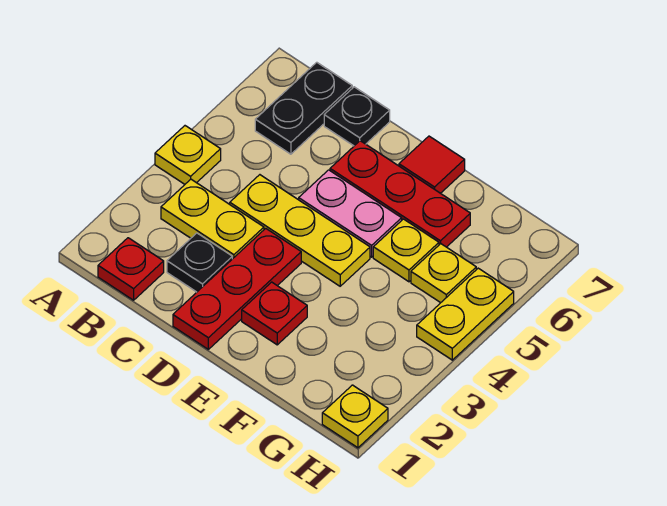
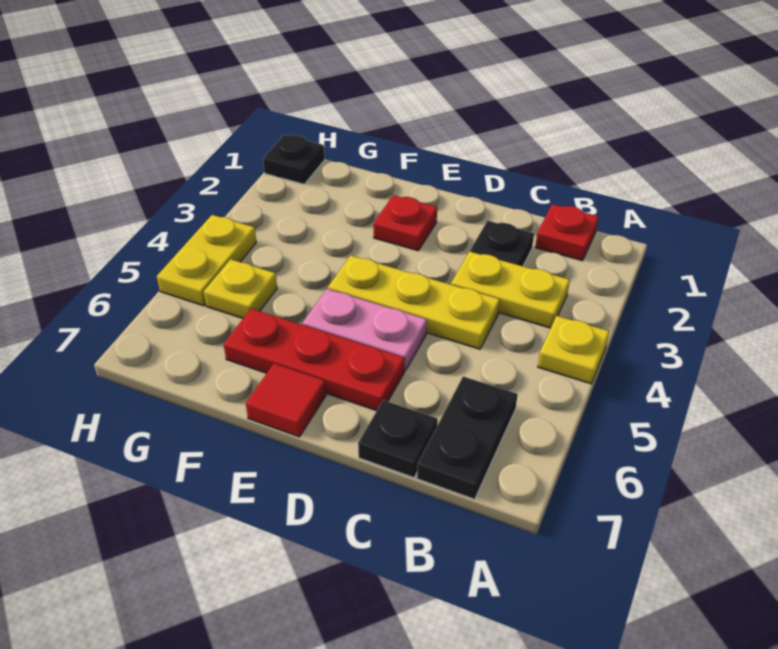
red 1x3 plate [173,228,301,349] -> none
yellow 1x1 plate [373,219,439,282] -> none
yellow 1x1 plate [322,385,388,448] -> black 1x1 plate [263,135,325,184]

